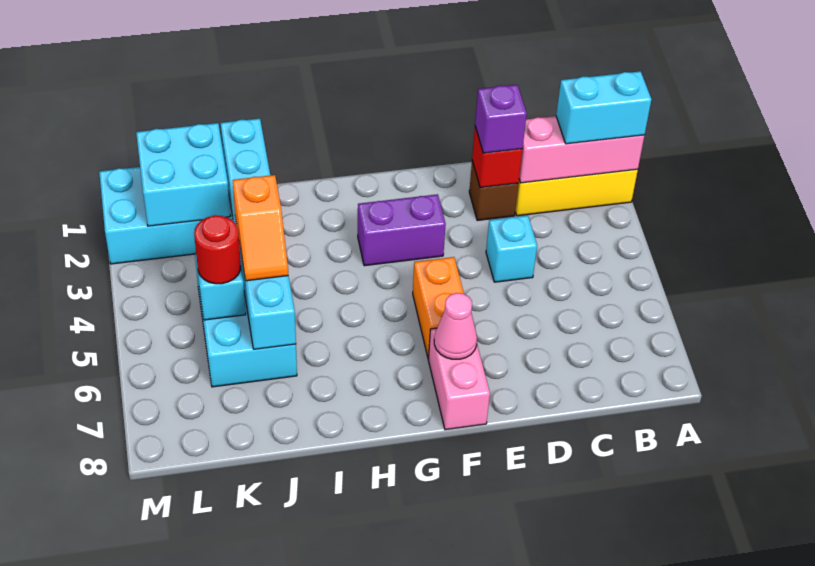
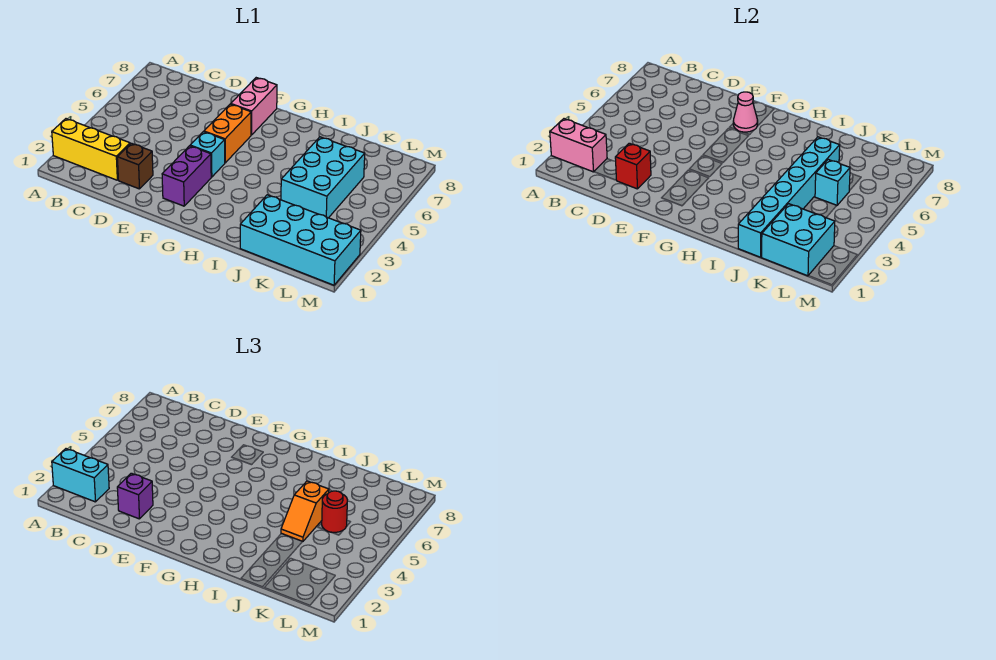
pink 1x3 brick [519,116,644,183] -> pink 1x2 brick [550,119,607,172]
cyan 1x1 brick [486,216,537,282] -> cyan 1x1 brick moved to [190,132,225,177]
purple 1x2 brick [358,194,446,266] -> purple 1x2 brick turned to [162,146,211,206]
orange 1x2 slope [233,175,288,281] -> orange 1x2 slope turned to [281,481,329,542]

